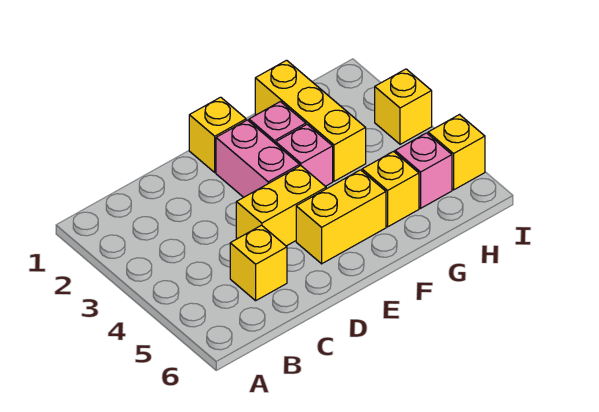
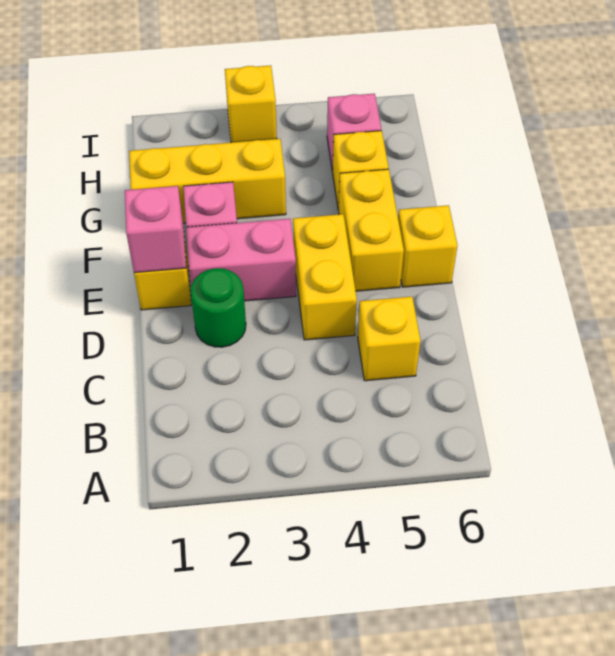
none -> green 1x1 round brick [191,268,246,347]
pink 1x1 brick [276,125,333,186] -> pink 1x1 brick moved to [125,186,186,273]
yellow 1x1 brick [428,115,485,190] -> yellow 1x1 brick moved to [398,205,458,287]

